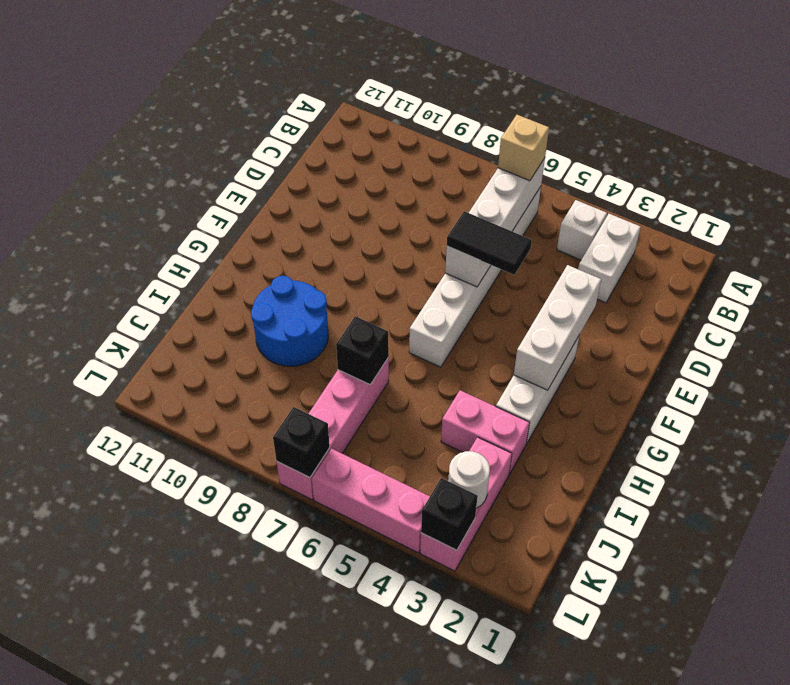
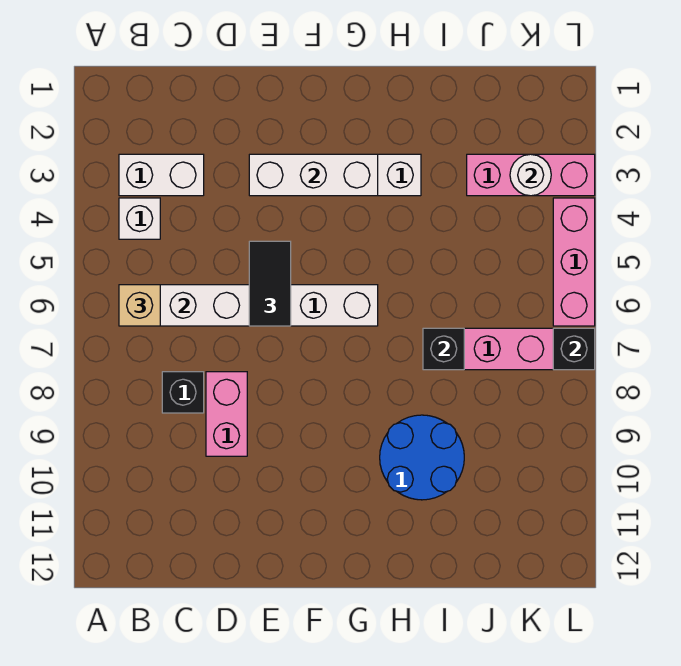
pink 1x2 brick [441,390,530,474] -> pink 1x2 brick moved to [206,372,247,456]
black 1x1 brick [421,478,478,550] -> black 1x1 brick moved to [162,372,204,413]

